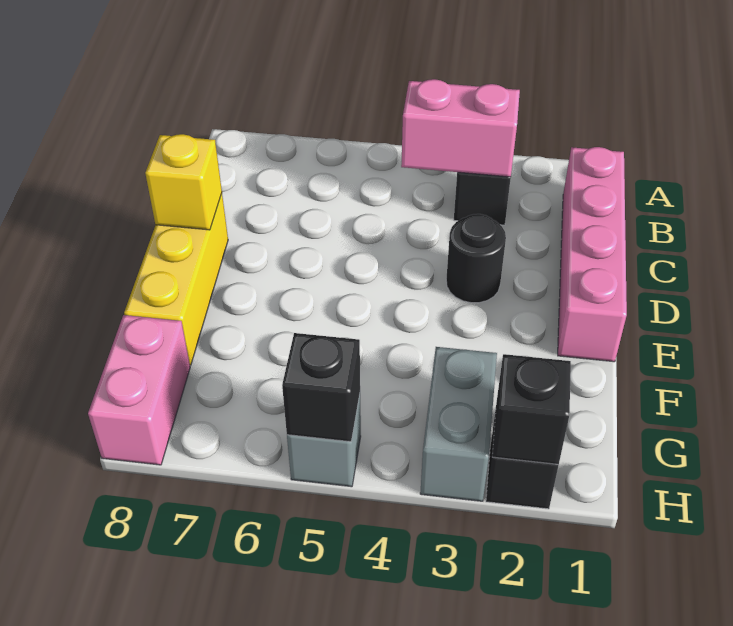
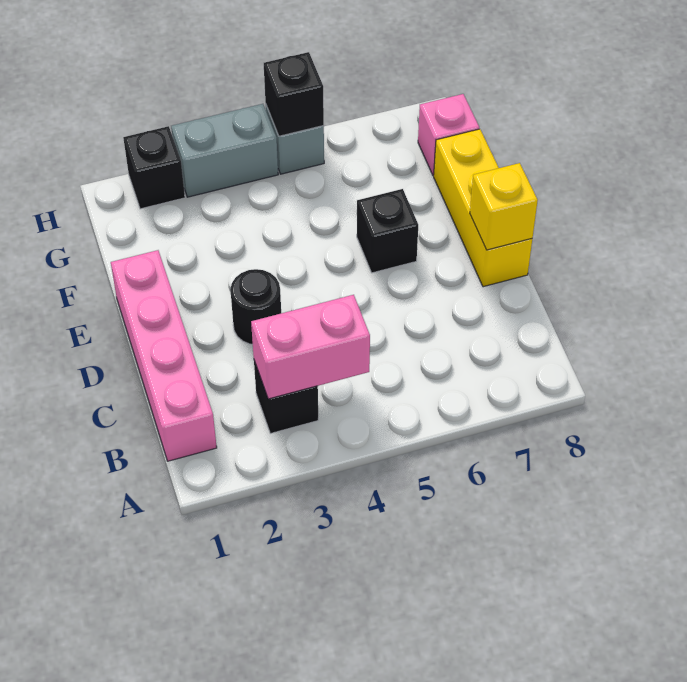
grey 1x2 brick [420,347,497,501] -> grey 1x2 brick turned to [171,104,278,197]
pink 1x2 brick [88,315,190,465] -> pink 1x1 brick [418,94,479,176]
black 1x1 brick [492,354,571,464] -> black 1x1 brick moved to [357,189,418,273]

